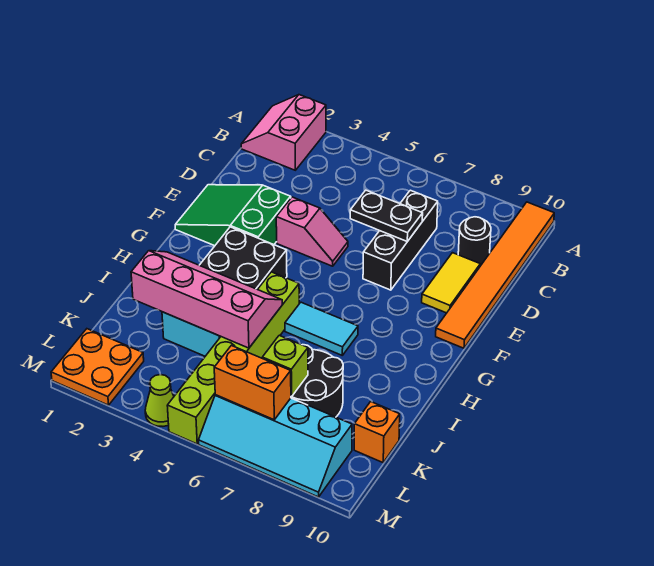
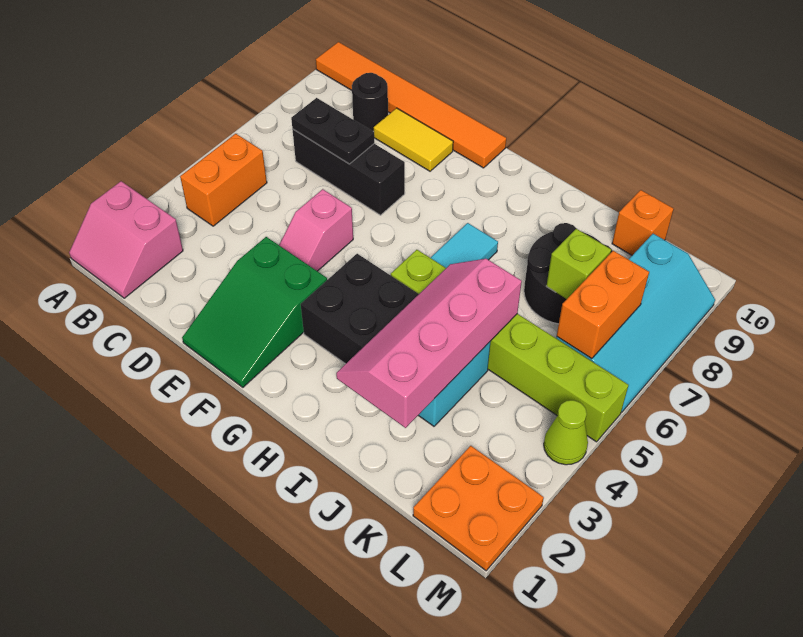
none -> orange 1x2 brick [180,134,267,226]
black 1x2 plate [350,190,423,241] -> black 1x2 plate turned to [291,98,374,164]
pink 1x2 slope [276,197,348,266] -> pink 1x2 slope turned to [279,189,353,271]

